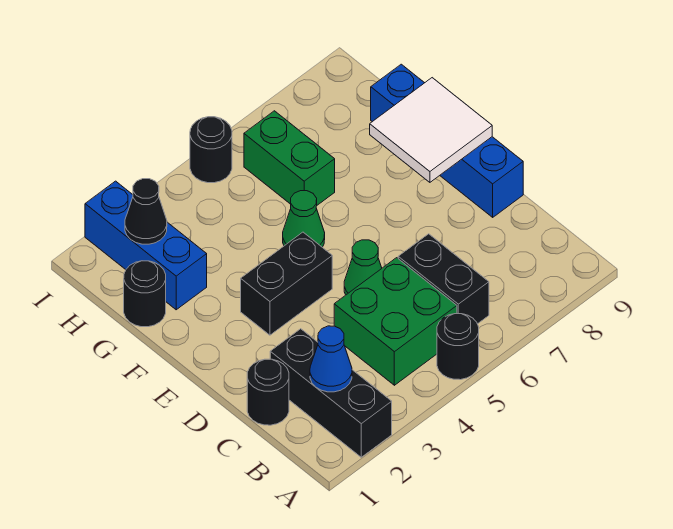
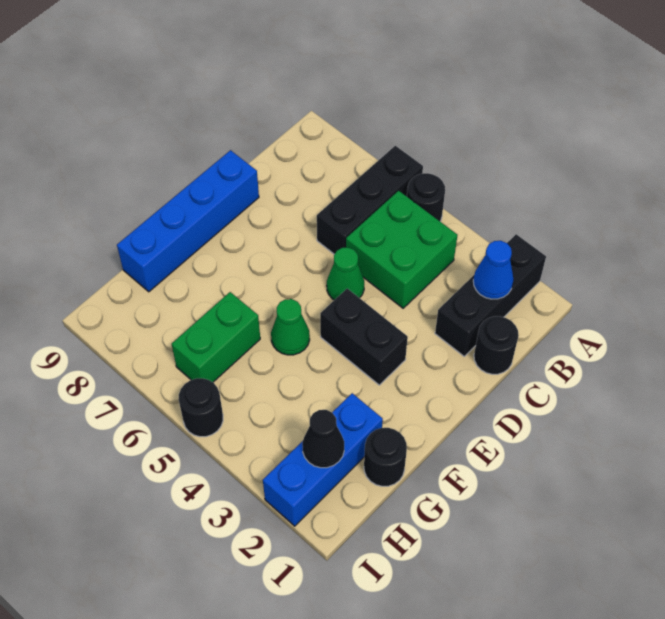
black 1x2 brick [398,234,489,324] -> black 1x3 brick [317,146,423,254]
white 2x2 tile [370,78,492,182] -> none

